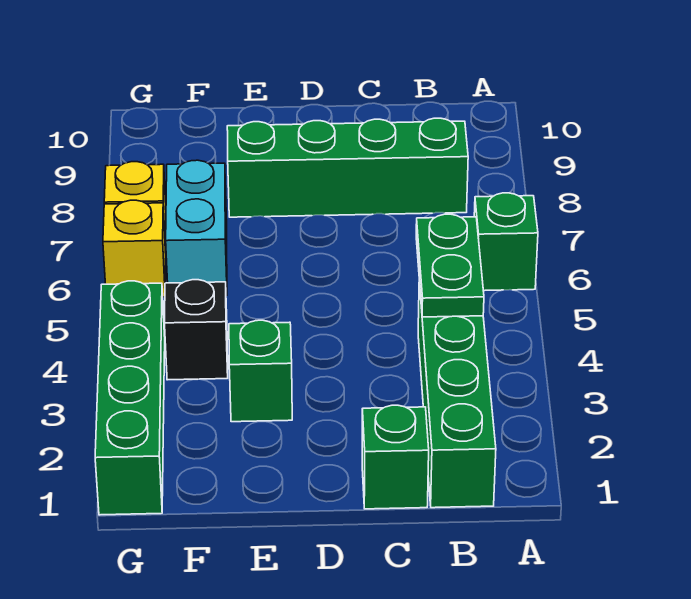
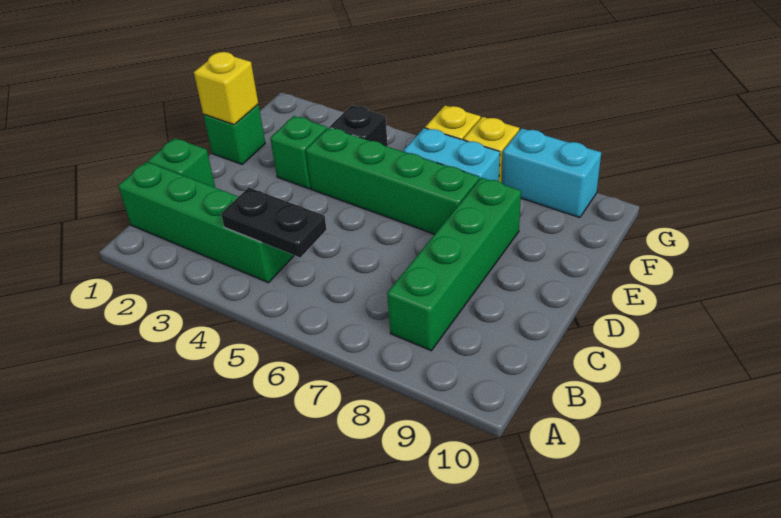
green 1x1 brick [474,193,538,291] -> green 1x1 brick moved to [203,105,265,164]
green 1x2 plate [416,214,484,317] -> black 1x2 plate [221,187,327,257]
none -> yellow 1x1 brick [194,52,258,125]
green 1x4 brick [95,281,165,515] -> green 1x4 brick moved to [306,127,479,234]
none -> cyan 1x2 brick [502,128,601,218]

